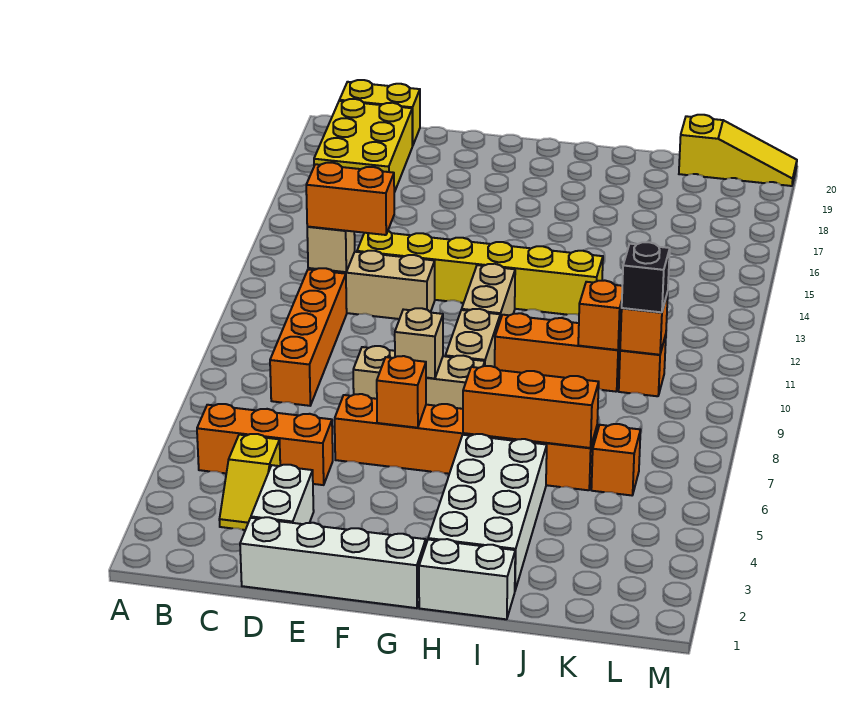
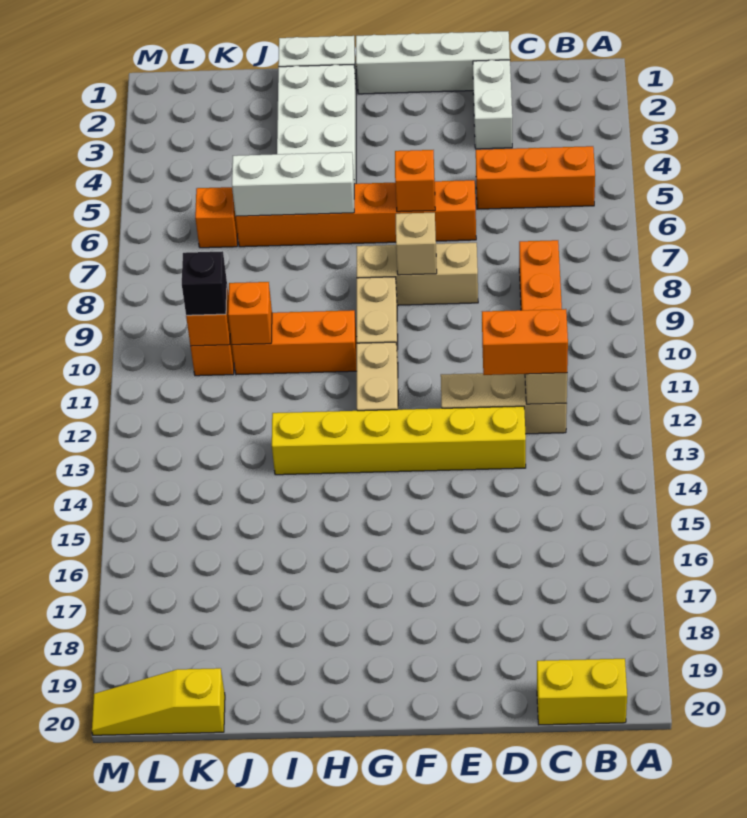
yellow 2x3 brick [314,99,412,192] -> none
yellow 1x2 slope [219,434,280,530] -> none
orange 1x3 brick [463,366,599,448] -> white 1x3 brick [232,152,355,216]

